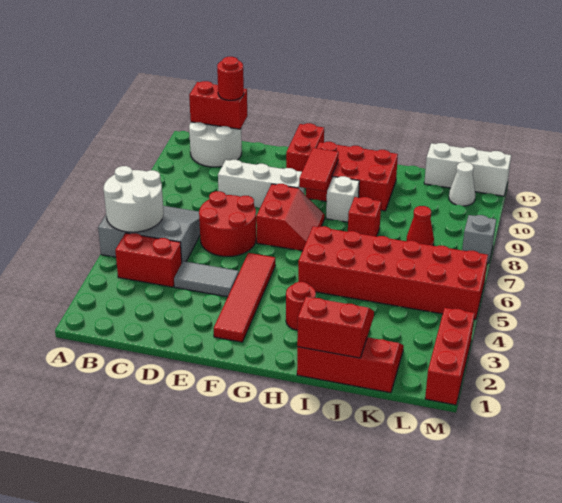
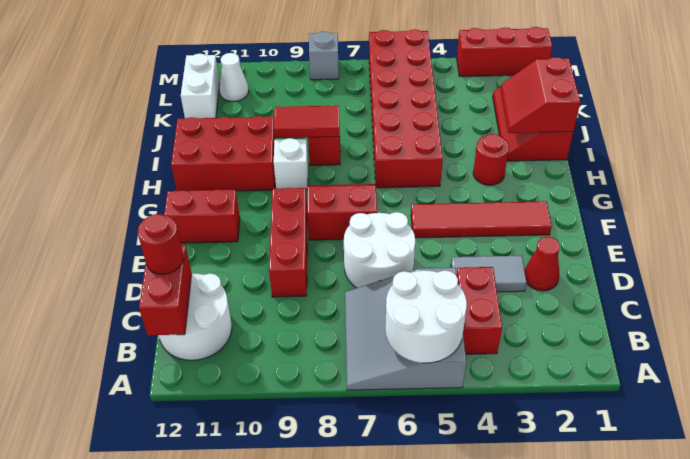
grey 1x2 tile [174,261,239,297] -> grey 1x2 tile turned to [451,256,526,292]
red 2x2 round brick [199,191,256,256] -> white 2x2 round brick [344,212,415,288]
white 1x3 brick [218,160,304,208] -> red 1x3 brick [269,188,308,297]
red 1x2 tile [299,148,338,191] -> red 1x2 tile moved to [274,105,340,138]
red 2x3 brick [306,142,398,211] -> red 2x3 brick turned to [171,116,276,191]
red 1x1 cone [406,206,434,246] -> red 1x1 cone moved to [525,237,560,291]
white 1x3 brick [424,143,511,196] -> white 1x2 brick [181,54,219,119]

